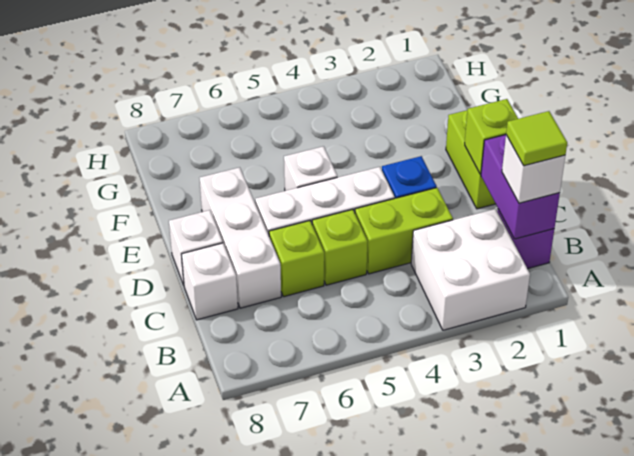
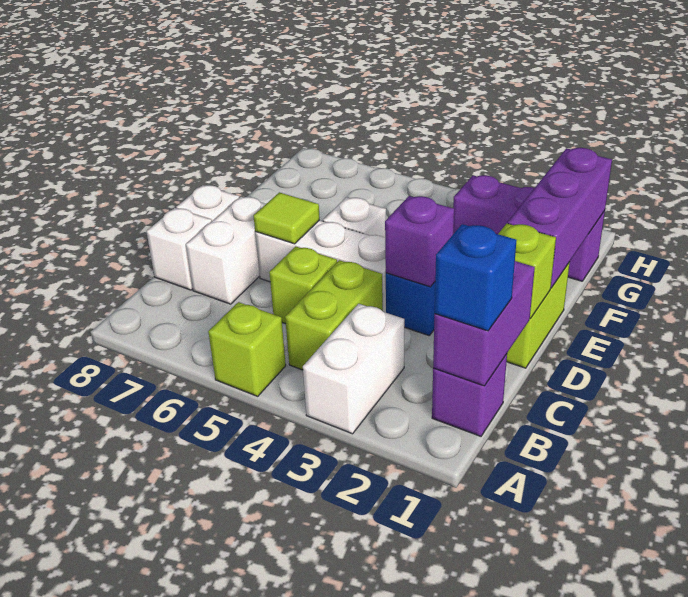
white 2x2 brick [411,209,530,330] -> white 1x2 brick [303,304,404,434]
white 1x1 brick [502,135,565,203] -> blue 1x1 brick [435,224,517,331]
lime 1x1 tile [506,111,567,166] -> lime 1x1 tile moved to [253,192,320,244]
lime 1x2 brick [355,188,453,274] -> lime 1x2 brick turned to [285,260,383,370]
lime 1x1 brick [269,221,324,297] -> lime 1x1 brick moved to [208,302,286,396]
white 1x3 brick [200,167,281,308] -> white 1x2 brick [186,197,266,304]
none -> purple 1x1 brick [385,196,454,287]
none -> purple 1x3 brick [508,148,612,288]
none -> purple 1x3 brick [453,175,605,281]

